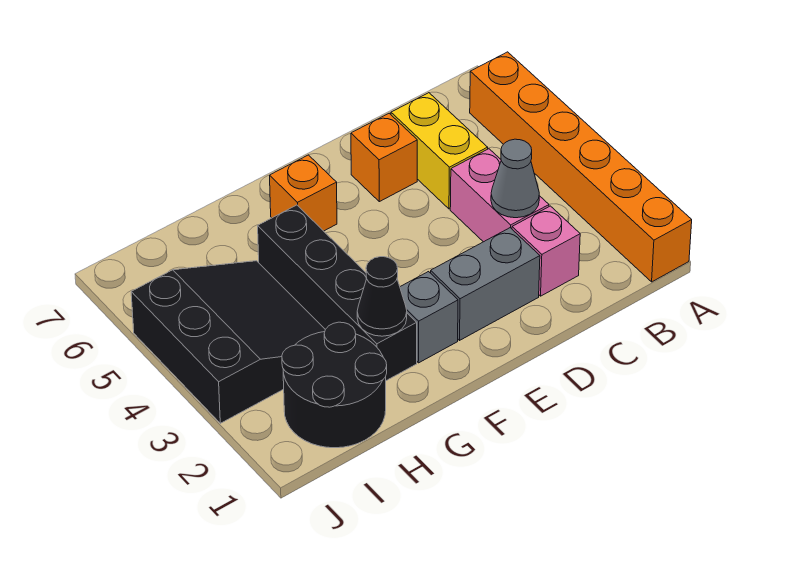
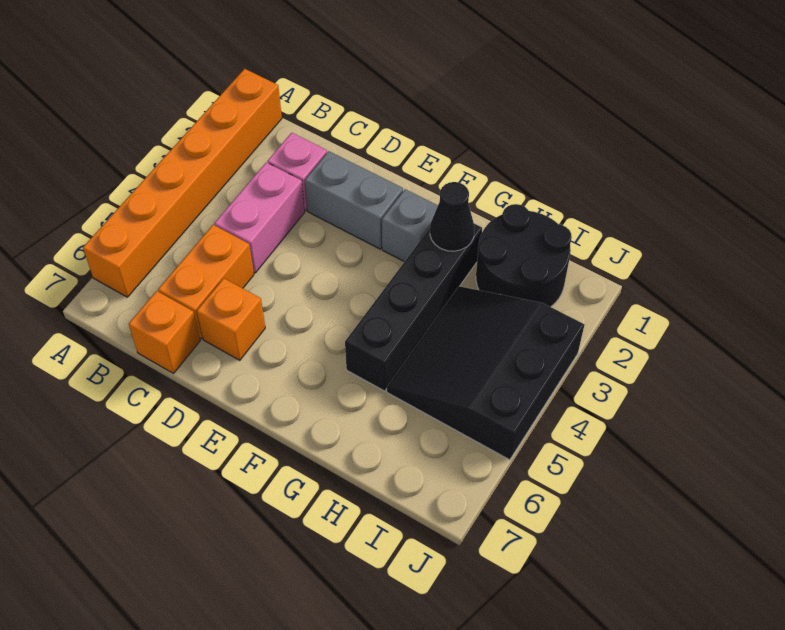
grey 1x1 cone [491,139,539,218] -> none
yellow 1x2 brick [391,93,488,209] -> orange 1x2 brick [158,225,254,339]
orange 1x1 brick [270,155,337,231] -> orange 1x1 brick moved to [129,291,200,373]

